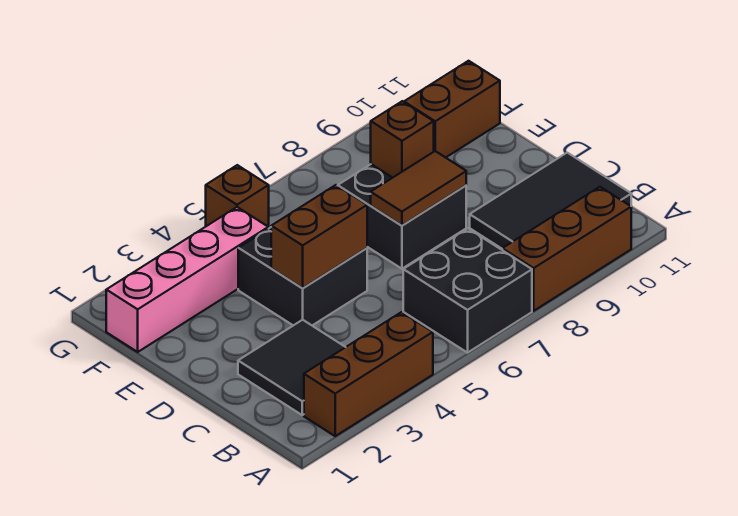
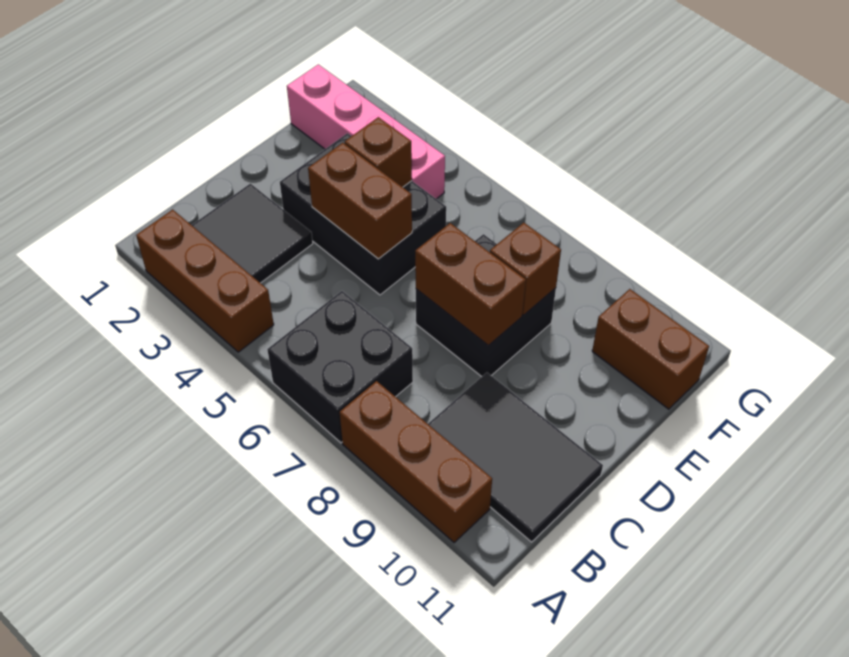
black 2x2 brick [238,228,367,325] -> black 2x3 brick [280,133,446,295]
brown 1x2 tile [371,151,466,225] -> brown 1x2 brick [415,223,526,345]
brown 1x1 brick [206,165,269,228] -> brown 1x1 brick moved to [345,117,412,187]

